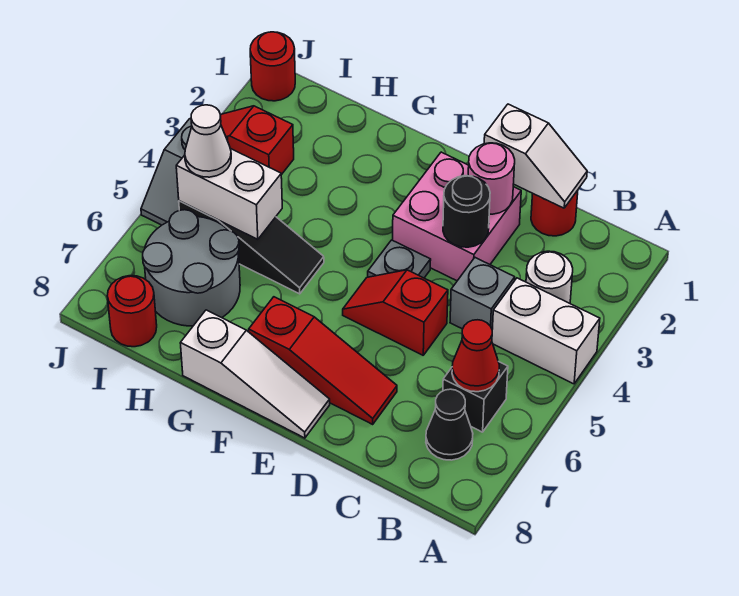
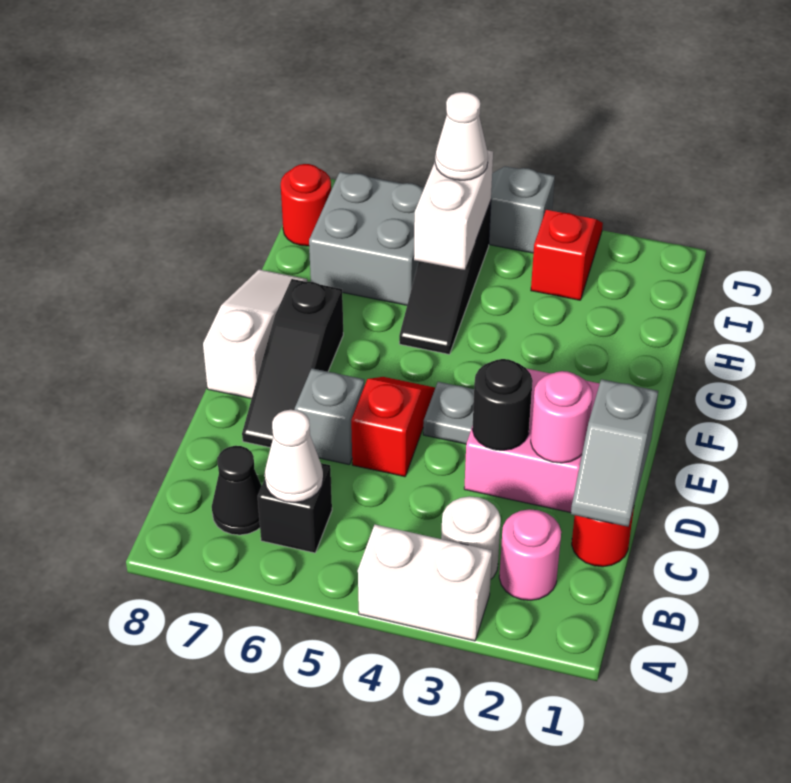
white 1x2 brick [492,278,600,384] -> white 1x2 brick turned to [358,525,492,641]
none -> pink 1x1 round brick [499,509,561,600]
red 1x1 cone [452,320,499,392] -> white 1x1 cone [265,410,323,503]
white 1x2 slope [484,104,587,208] -> grey 1x2 slope [571,379,658,527]
grey 1x1 brick [450,258,515,329] -> grey 1x1 brick moved to [295,368,365,465]
red 1x3 slope [249,297,397,424] -> black 1x3 slope [242,279,343,448]
white 1x3 slope [180,310,330,438] -> white 1x3 slope turned to [203,269,307,399]
grey 2x2 round brick [143,210,240,326] -> grey 2x2 brick [309,172,424,305]
red 1x1 round brick [250,32,295,101] -> none

